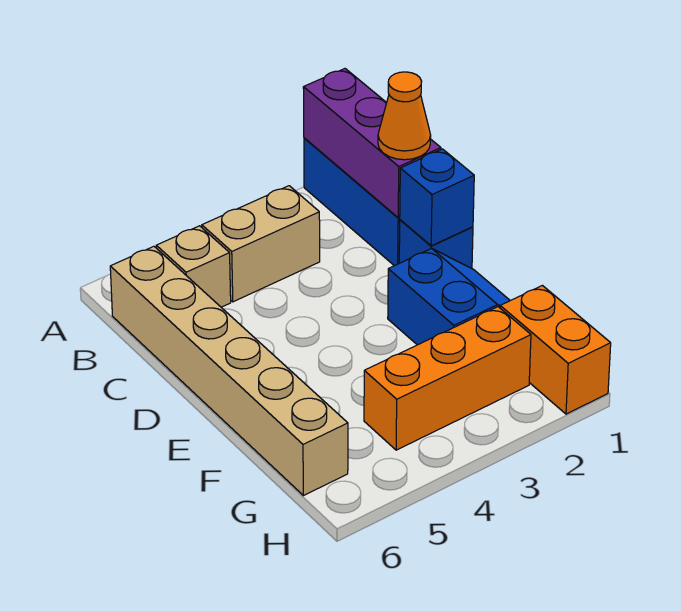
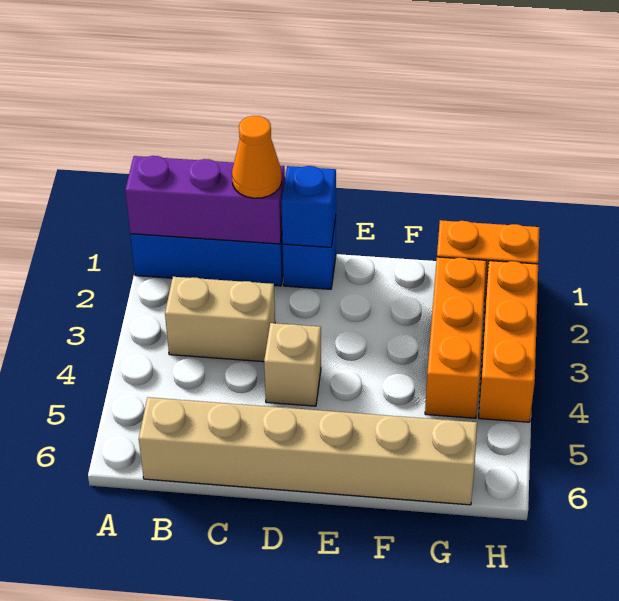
tan 1x2 brick [202,186,320,302] -> tan 1x2 brick turned to [165,277,275,362]
tan 1x1 brick [156,226,231,307] -> tan 1x1 brick moved to [264,323,321,406]
blue 2x2 slope [388,248,510,345] -> none
none -> orange 1x3 brick [479,261,538,422]

